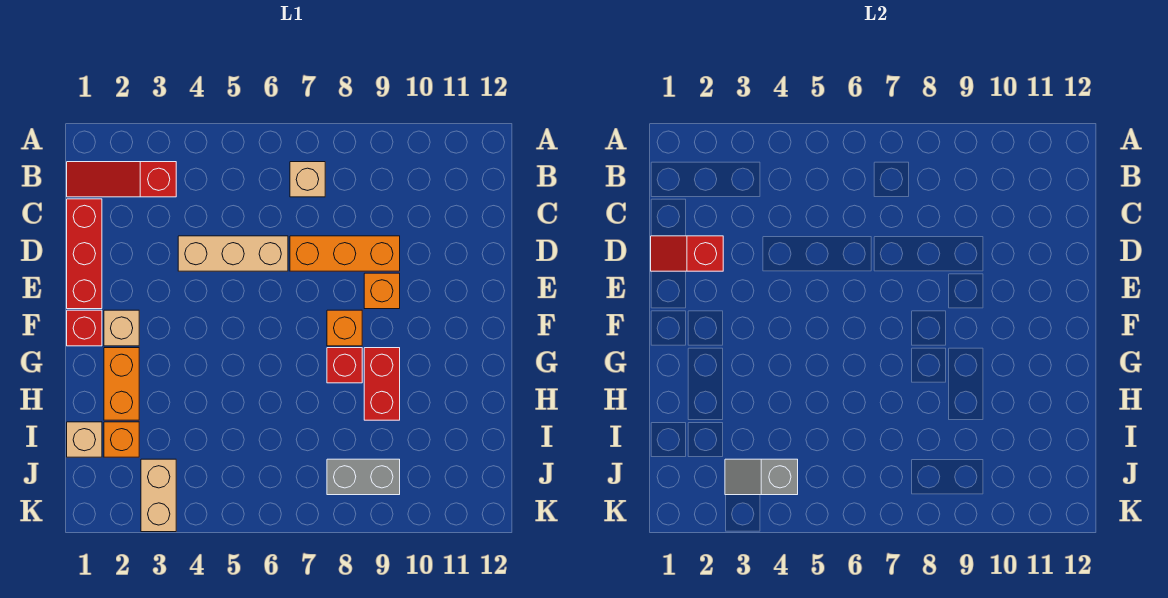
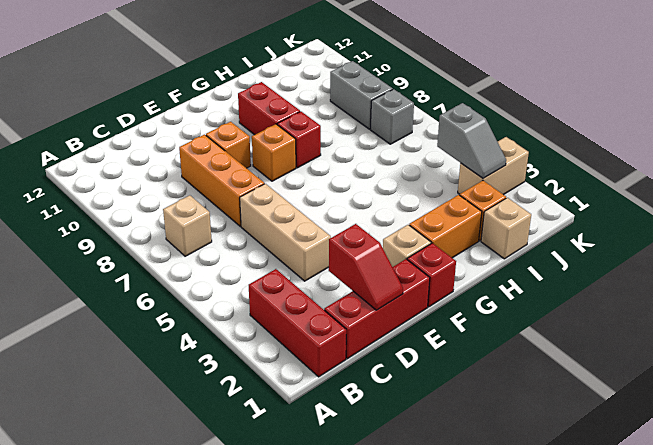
red 1x3 slope [67,162,176,197] -> red 1x3 brick [249,269,346,377]
red 1x2 brick [364,348,400,420] -> red 1x2 brick turned to [238,82,300,135]
none -> grey 1x1 brick [370,89,414,144]

